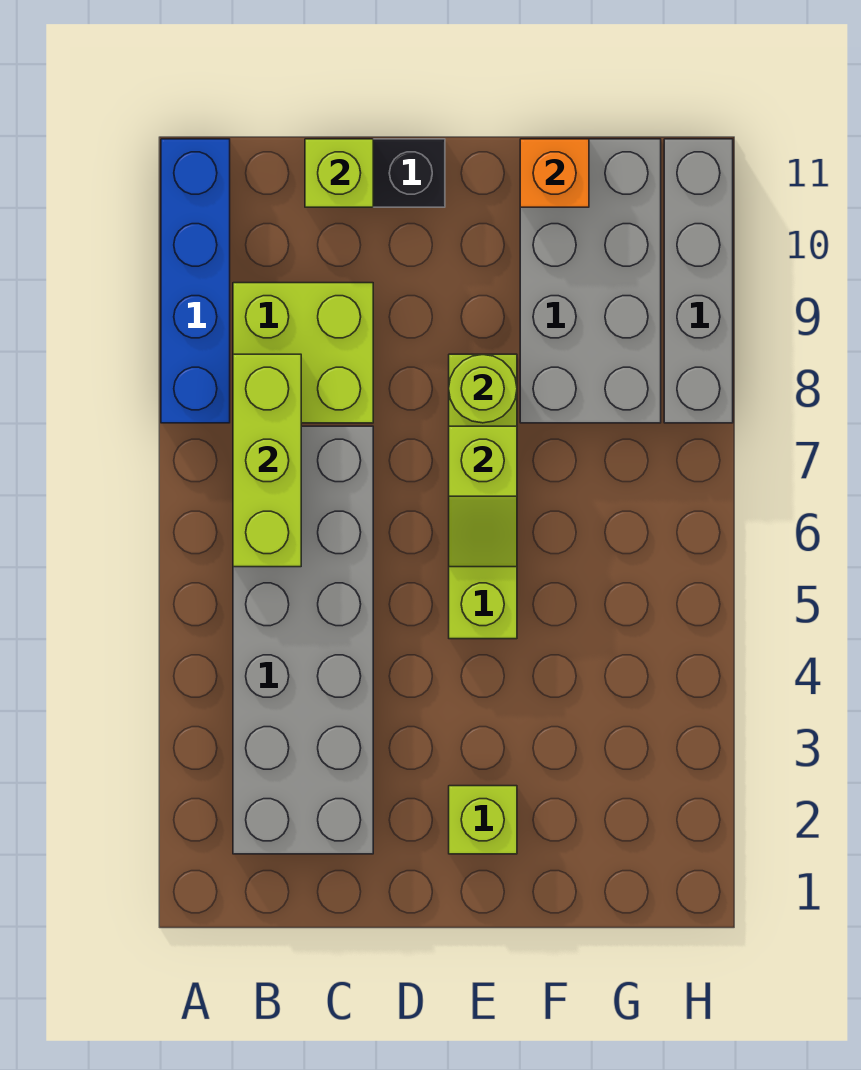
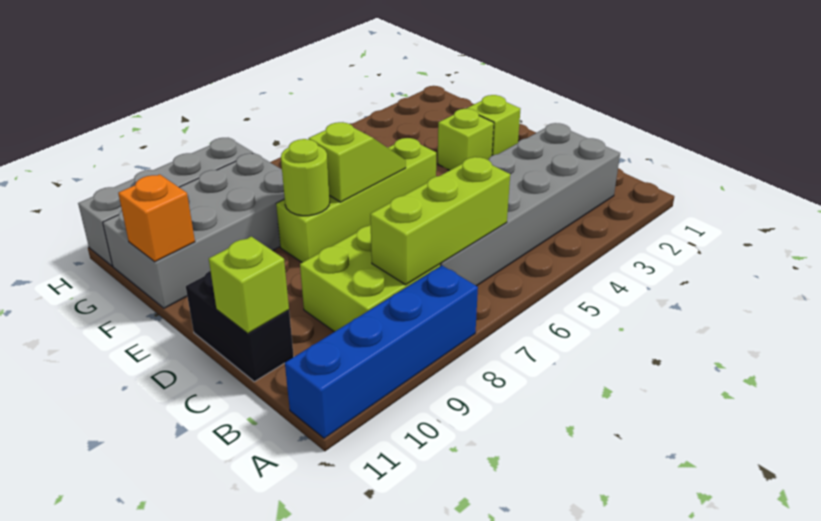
none -> lime 1x1 brick [438,108,494,170]

